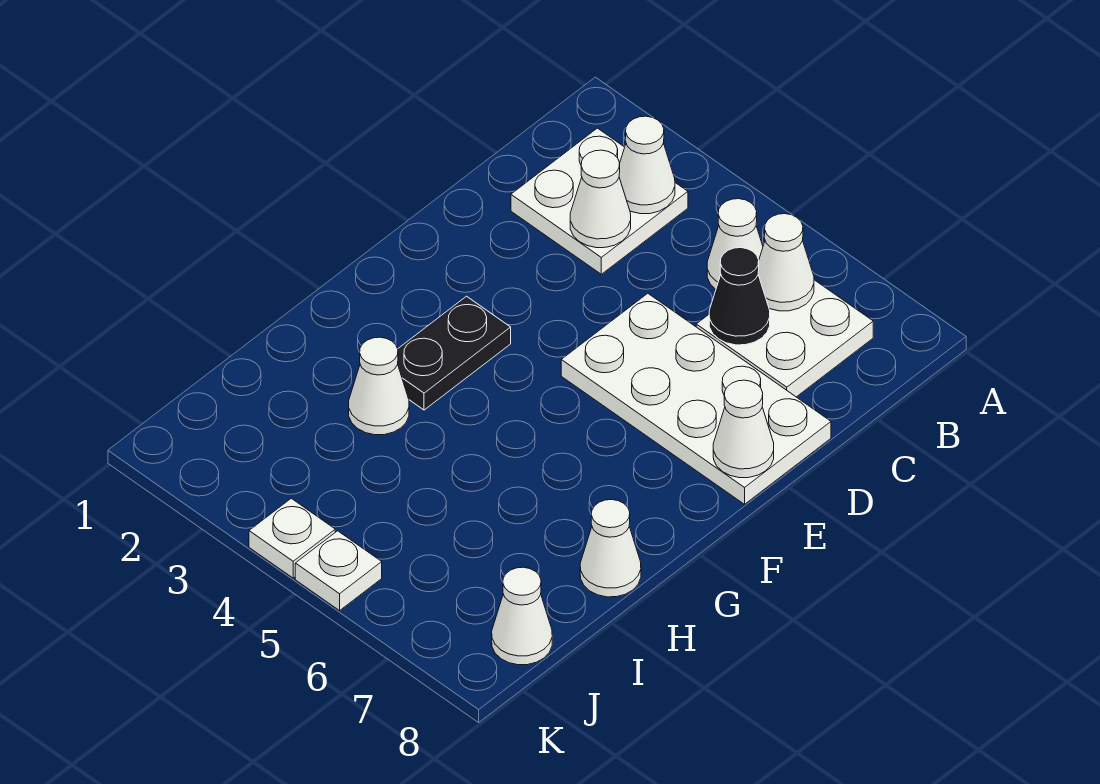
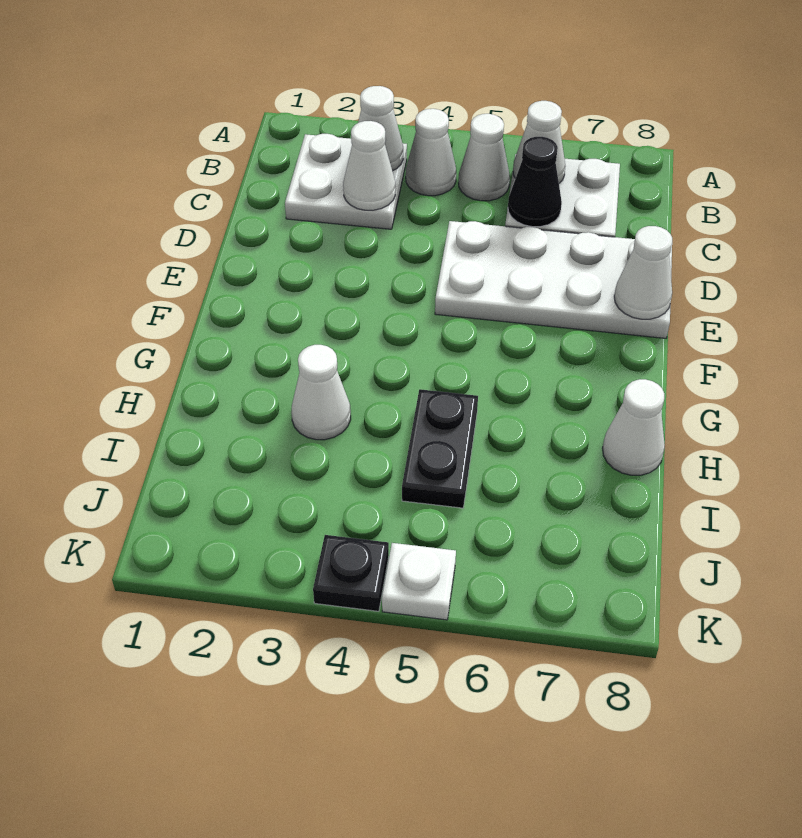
black 1x2 plate [398,296,511,410] -> black 1x2 plate moved to [402,389,478,508]
white 1x1 cone [492,567,552,665] -> white 1x1 cone moved to [406,109,456,196]
white 1x1 plate [249,498,335,578] -> black 1x1 plate [313,535,389,611]

